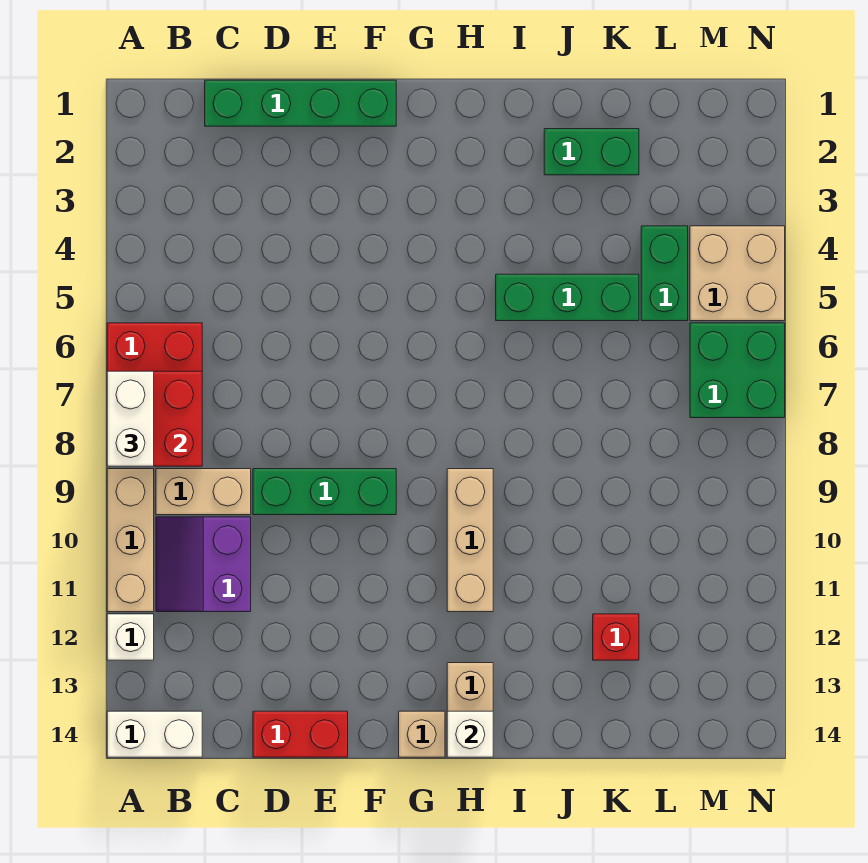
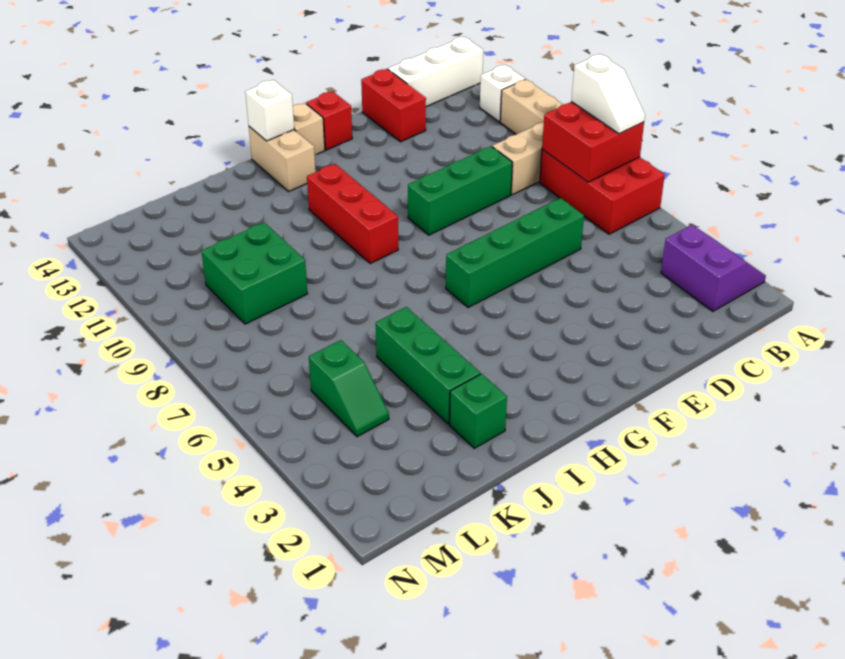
white 1x2 brick [107,371,154,466] -> white 1x2 slope [571,54,645,134]
white 1x2 brick [107,711,202,757] -> white 1x3 brick [388,37,483,107]
purple 2x2 slope [156,517,251,612] -> purple 2x2 slope moved to [661,225,766,311]
green 1x4 brick [205,80,396,126] -> green 1x4 brick moved to [446,198,584,308]
red 1x2 brick [253,711,348,757] -> red 1x2 brick turned to [361,69,426,142]
tan 1x3 brick [447,469,493,612] -> red 1x3 brick [307,164,398,263]
green 1x3 brick [496,274,639,321] -> green 1x3 brick turned to [376,307,480,424]
green 1x2 brick [544,129,639,175] -> green 1x1 brick [450,374,507,448]
red 1x1 brick [593,614,639,660] -> red 1x1 brick moved to [306,91,352,150]
green 1x2 brick [641,226,688,321] -> green 1x2 slope [309,340,389,437]
tan 2x2 brick [690,226,785,321] -> none
green 2x2 brick [690,323,785,418] -> green 2x2 brick moved to [201,222,308,324]

